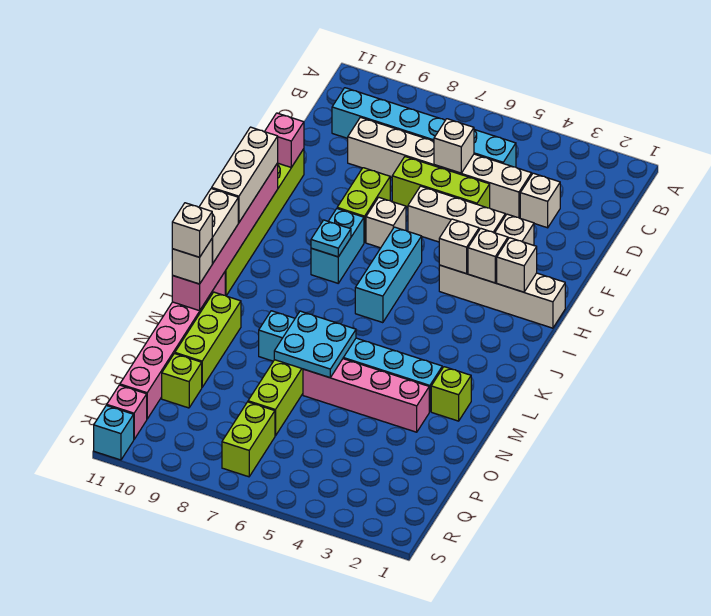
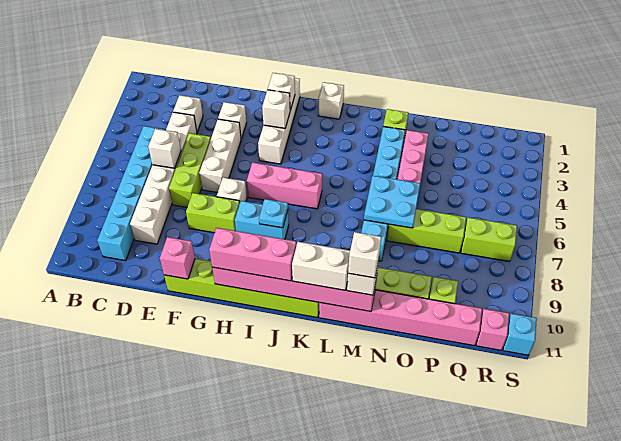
white 1x1 brick [439,219,479,274] -> white 1x1 brick moved to [318,82,344,119]
cyan 1x3 brick [355,227,422,323] -> pink 1x3 brick [247,162,322,209]
white 1x3 brick [212,127,278,223] -> pink 1x3 brick [209,228,296,281]

